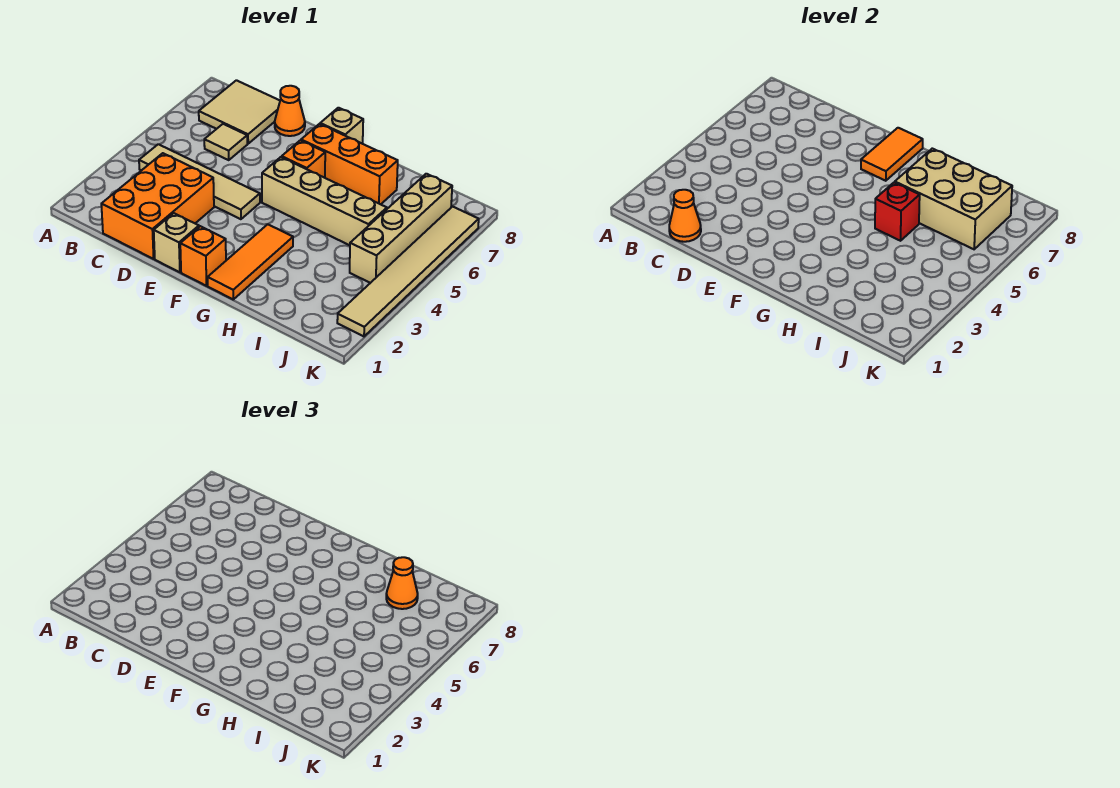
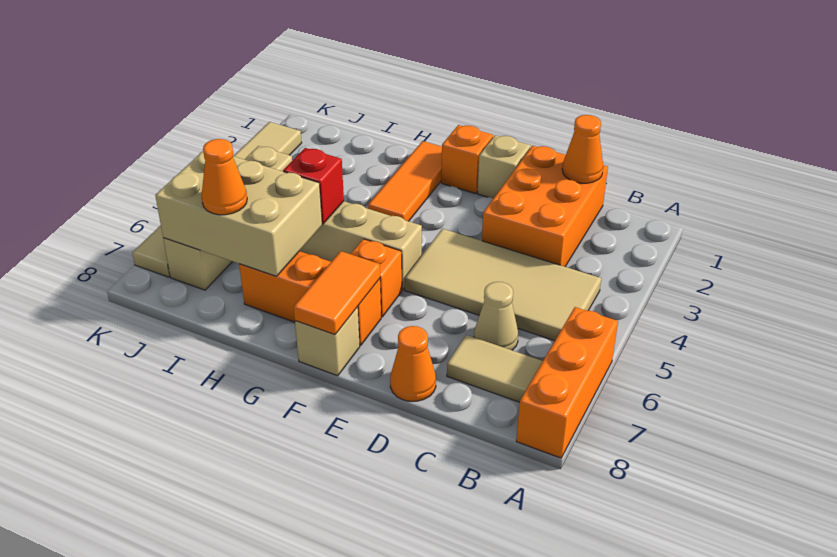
none -> orange 1x3 brick [516,307,618,458]
tan 1x4 tile [139,144,260,219] -> tan 2x4 tile [405,229,601,341]
tan 2x2 tile [199,80,280,144] -> tan 1x2 tile [447,335,543,402]
tan 1x1 tile [204,124,247,160] -> tan 1x1 cone [474,282,518,350]

